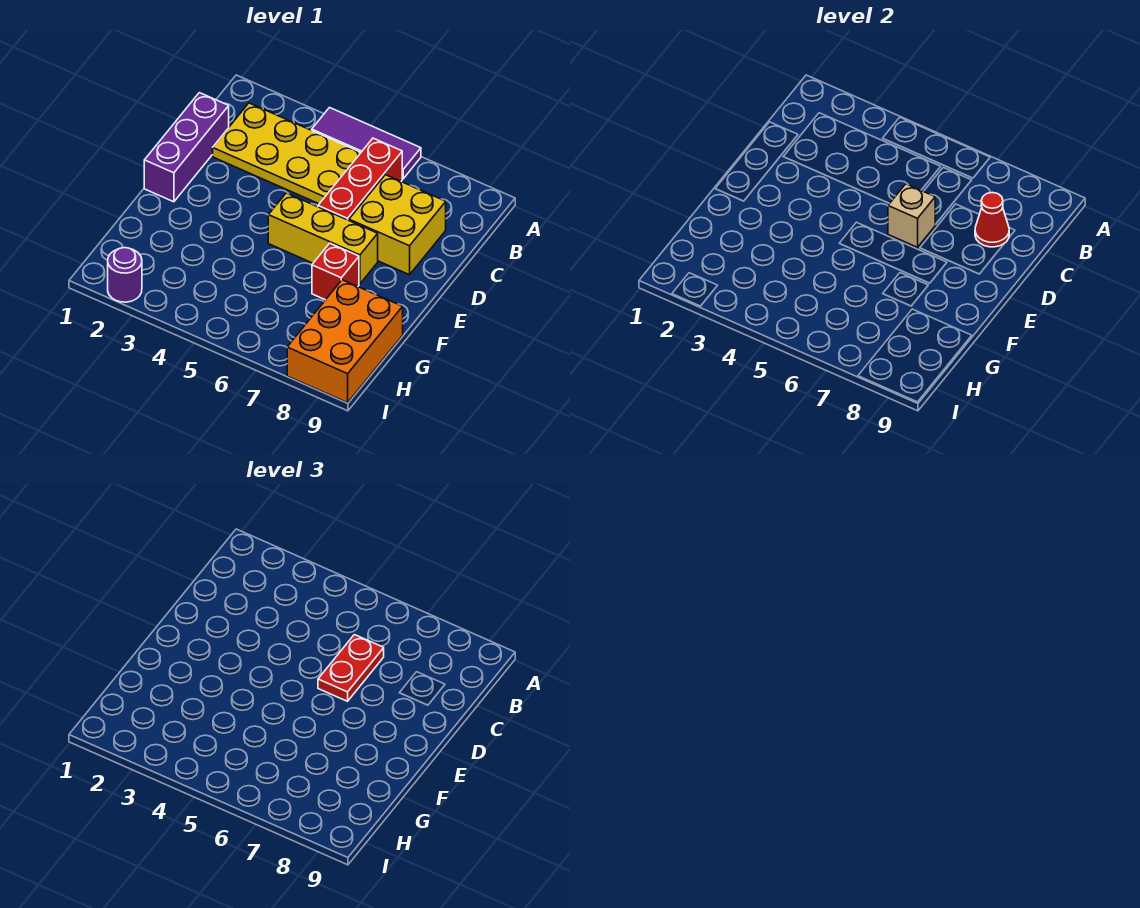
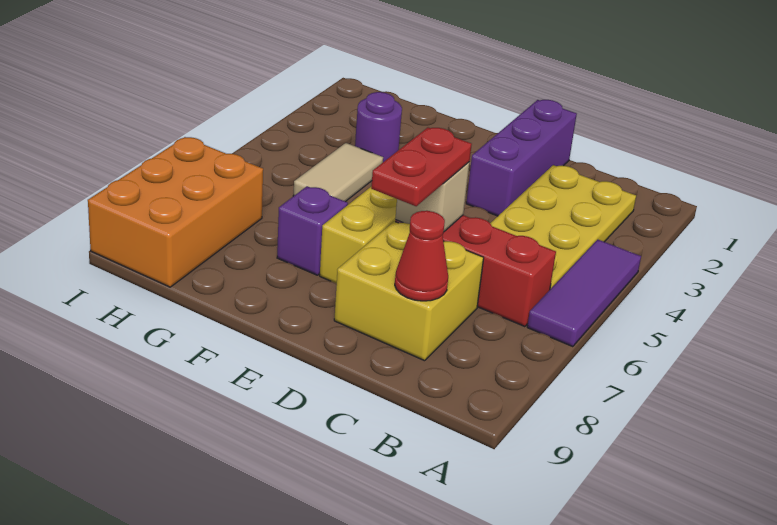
purple 1x3 brick [144,93,229,202] -> purple 1x3 brick turned to [466,100,577,216]
red 1x2 plate [318,635,384,701] -> red 1x2 plate turned to [371,128,472,206]
red 1x1 brick [312,243,359,300] -> purple 1x1 brick [277,186,348,275]
none -> tan 1x2 tile [293,143,383,202]
orange 2x3 brick [287,280,403,403] -> orange 2x3 brick turned to [88,137,263,287]
purple 1x1 round brick [108,248,142,302] -> purple 1x1 round brick moved to [355,92,402,162]

